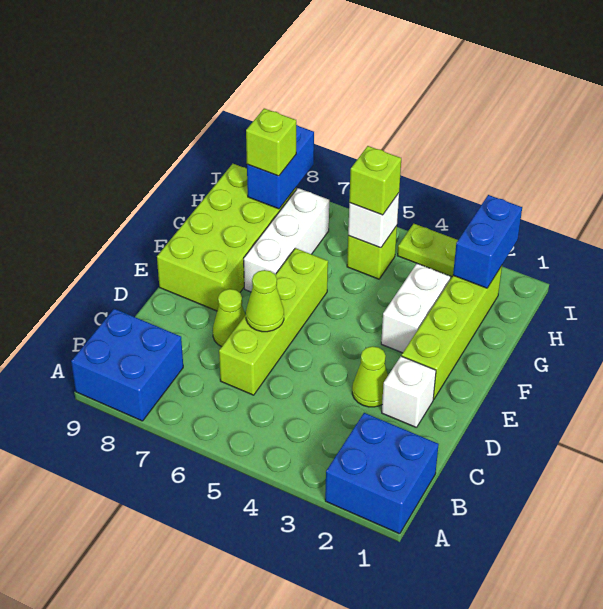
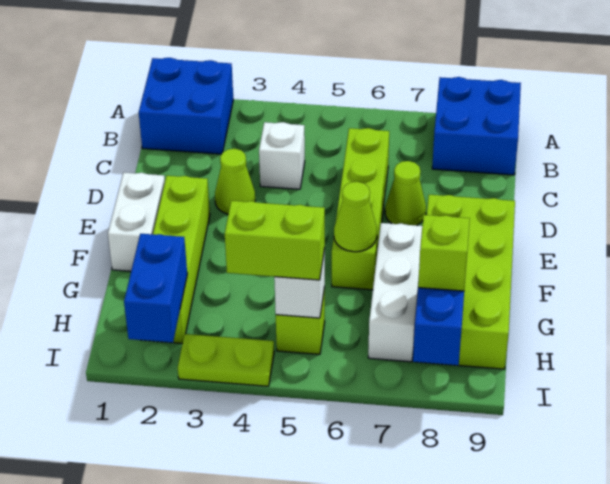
white 1x1 brick [382,356,436,428] -> white 1x1 brick moved to [259,122,305,189]
lime 1x1 cone [246,270,284,332] -> lime 1x1 cone moved to [334,182,377,252]
white 1x2 brick [381,264,450,353] -> white 1x2 brick moved to [108,172,165,271]
lime 1x1 brick [349,146,401,215] -> lime 1x2 brick [225,201,325,280]

